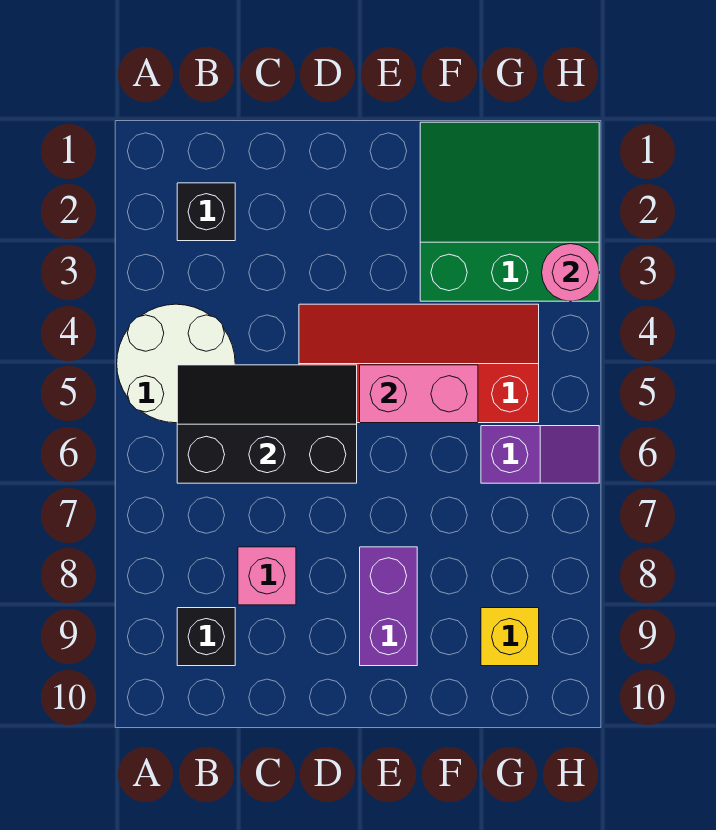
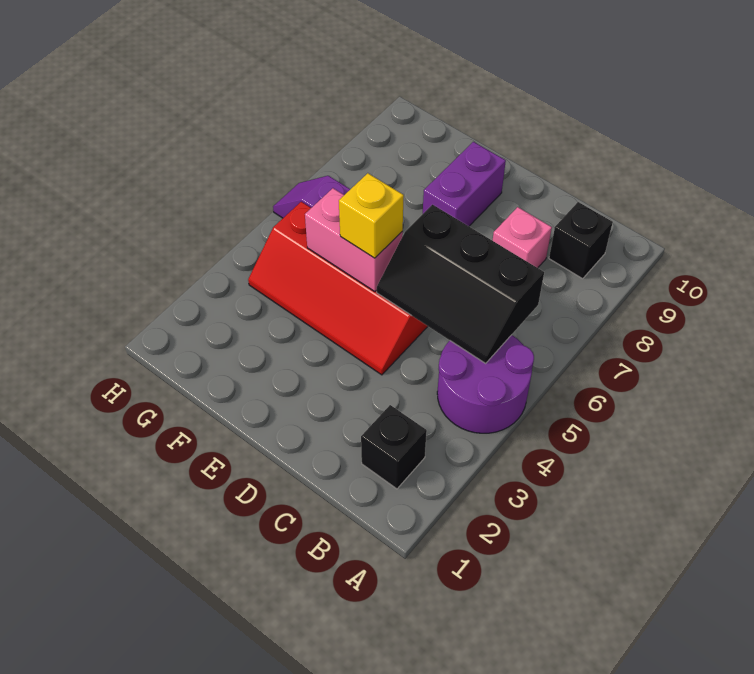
white 2x2 round brick [117,304,235,423] -> purple 2x2 round brick [437,335,534,433]
green 3x3 slope [420,122,599,301] -> none
yellow 1x1 brick [481,608,539,666] -> yellow 1x1 brick moved to [339,173,404,258]
pink 1x1 round brick [542,244,599,301] -> none

